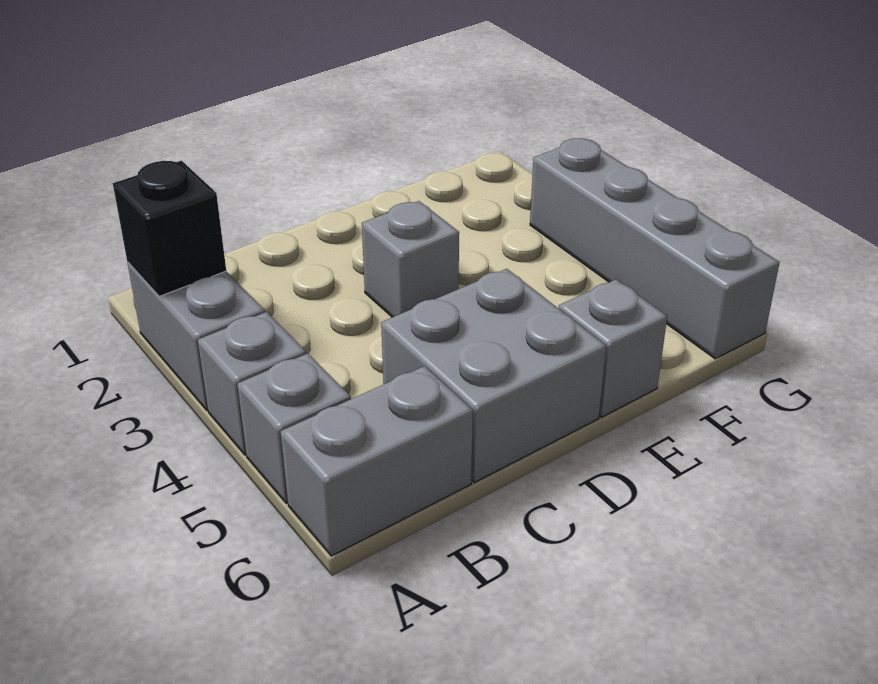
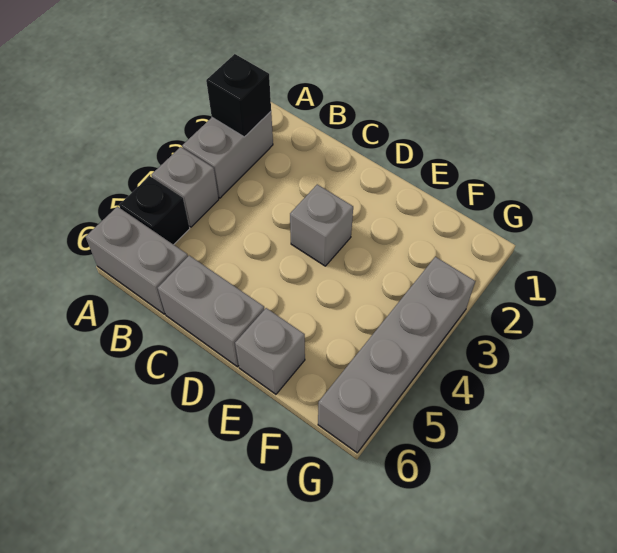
grey 1x1 brick [237,353,351,503] -> black 1x1 brick [119,176,190,245]
grey 2x2 brick [381,269,606,482] -> grey 1x2 brick [158,256,264,367]

